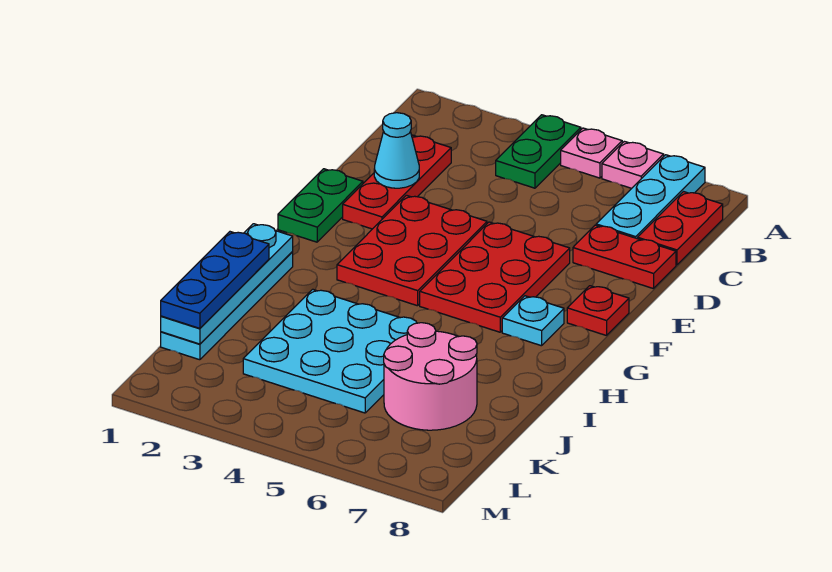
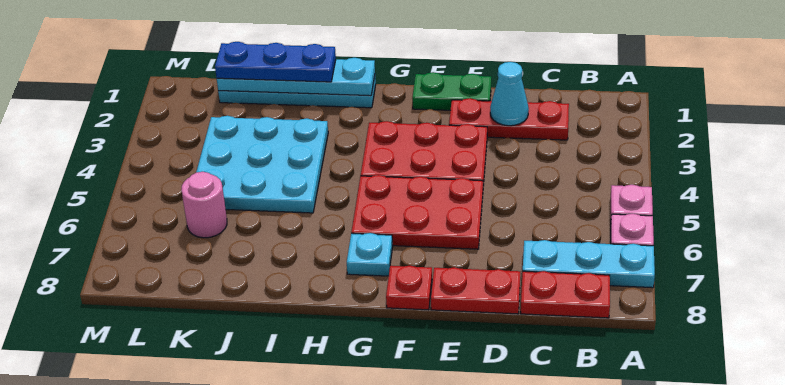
green 1x2 plate [496,115,581,188] -> none
red 1x2 plate [573,225,676,289] -> red 1x2 plate turned to [431,267,520,314]
pink 2x2 round brick [384,323,477,430] -> pink 1x1 round brick [181,172,227,238]

